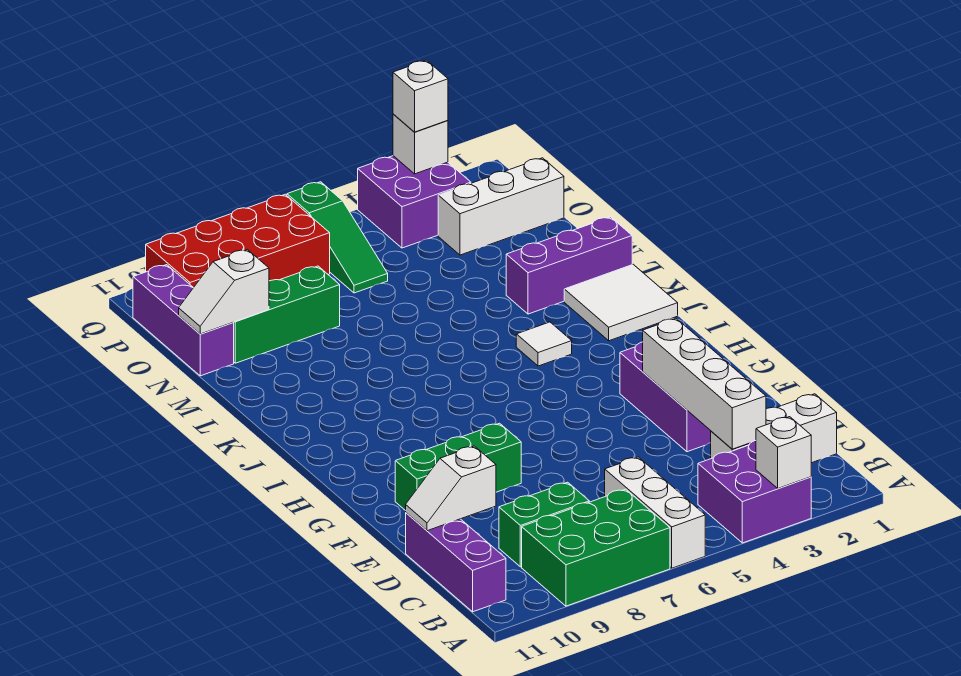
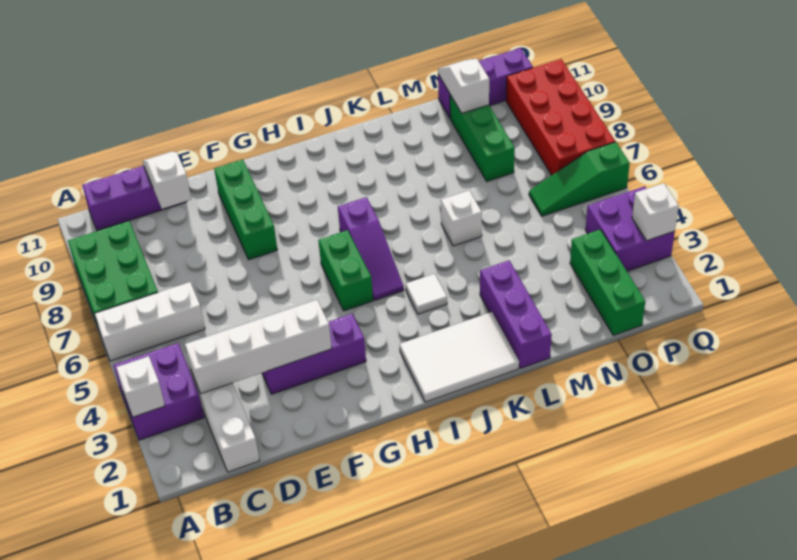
green 1x2 brick [499,482,589,567] -> green 1x2 brick moved to [318,230,373,311]
none -> purple 1x3 slope [338,197,404,300]
white 2x2 tile [564,264,678,341] -> white 2x3 tile [400,312,519,402]
white 1x3 brick [438,158,564,255] -> green 1x3 brick [570,229,645,335]
white 1x1 brick [393,60,448,132] -> white 1x1 brick moved to [441,190,482,246]

